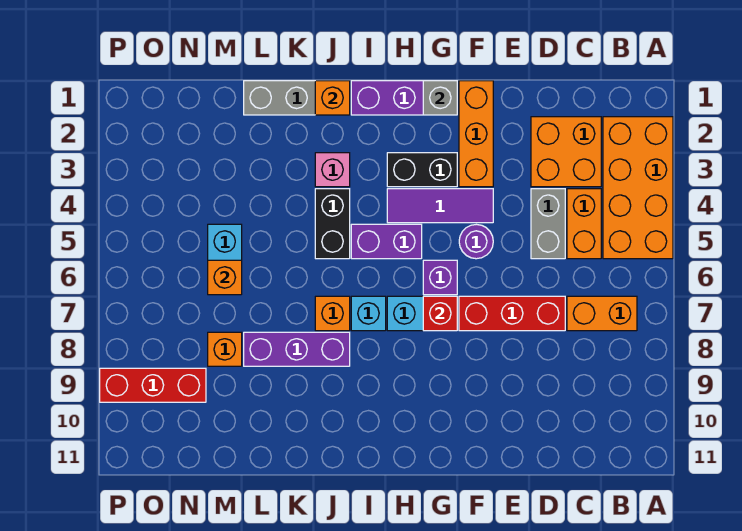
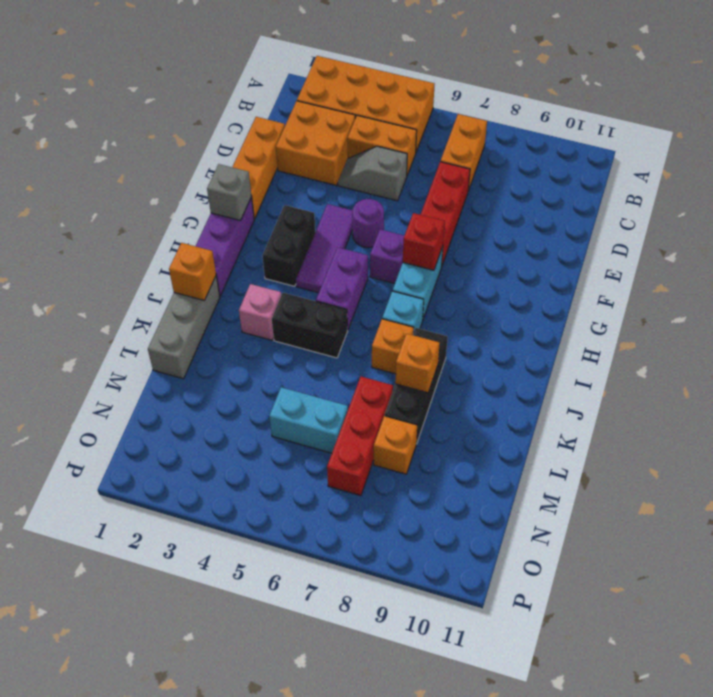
grey 1x2 brick [531,189,565,259] -> grey 1x2 slope [338,146,407,201]
orange 1x3 brick [459,81,493,187] -> orange 1x3 brick turned to [232,117,285,219]
purple 1x3 brick [244,332,350,366] -> black 1x3 brick [385,328,448,444]
orange 1x1 brick [208,260,242,295] -> orange 1x1 brick moved to [395,334,440,393]
red 1x3 brick [100,368,206,402] -> red 1x3 brick moved to [327,377,393,496]

